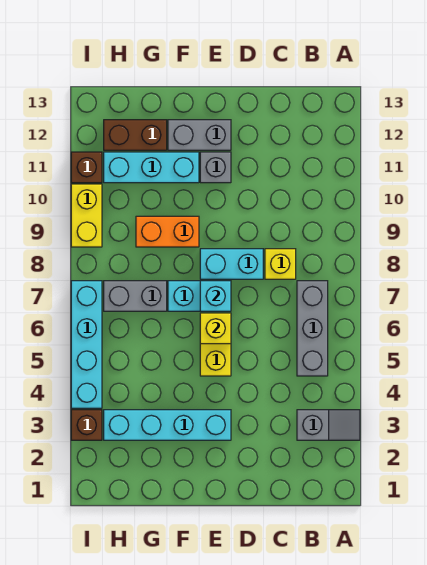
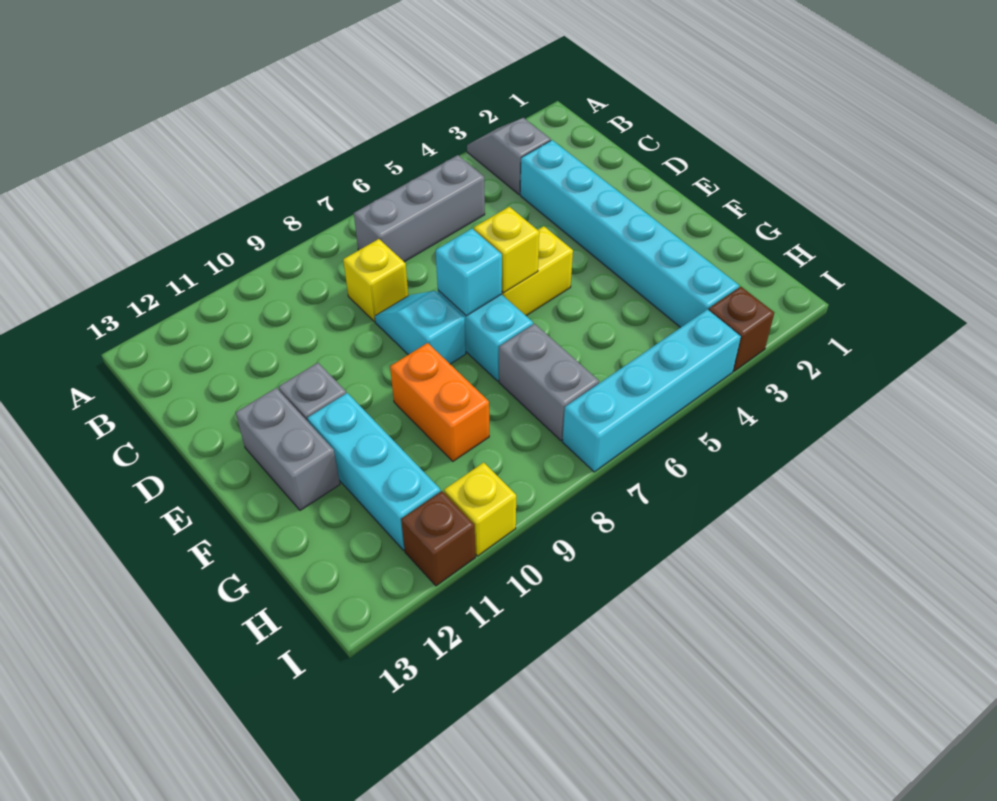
cyan 1x2 brick [200,249,263,279] -> cyan 1x2 slope [375,291,466,364]
cyan 1x4 brick [104,410,231,440] -> cyan 1x6 brick [520,140,739,328]
brown 1x2 brick [104,120,167,150] -> none
yellow 1x2 brick [71,184,102,247] -> yellow 1x1 brick [444,462,516,556]

